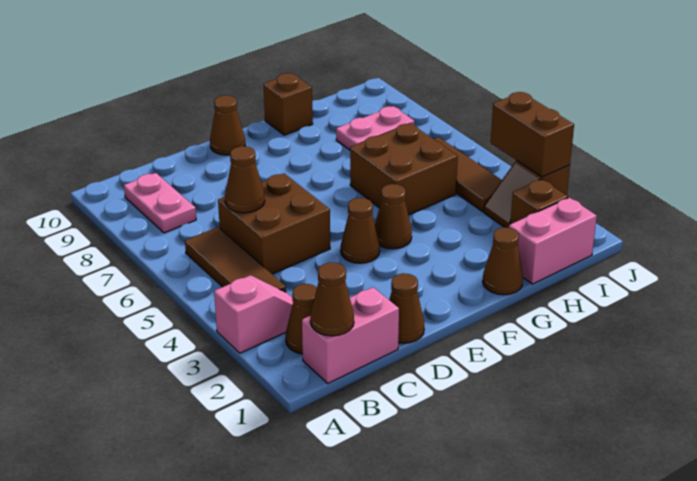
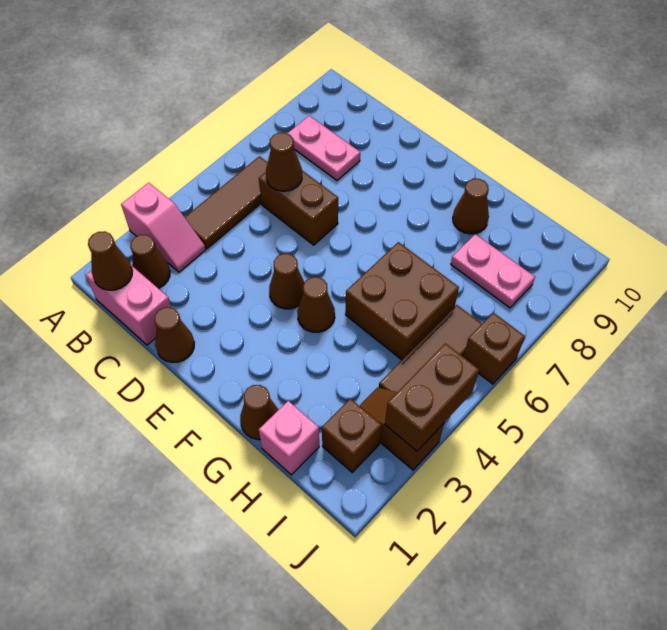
pink 1x2 plate [124,173,196,233] -> pink 1x2 plate turned to [287,116,360,180]
brown 2x2 brick [218,173,330,274] -> brown 1x2 brick [259,171,338,245]
brown 1x1 cone [210,95,245,155] -> brown 1x1 cone moved to [453,179,489,234]
brown 1x1 brick [264,73,313,135] -> brown 1x1 brick moved to [463,313,525,384]
pink 1x2 brick [509,198,597,284] -> pink 1x1 brick [259,401,319,475]

